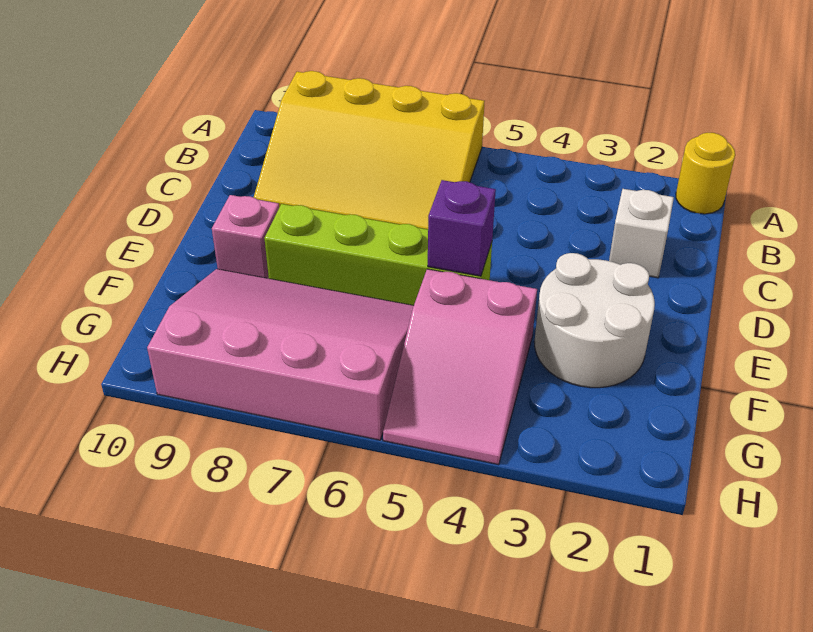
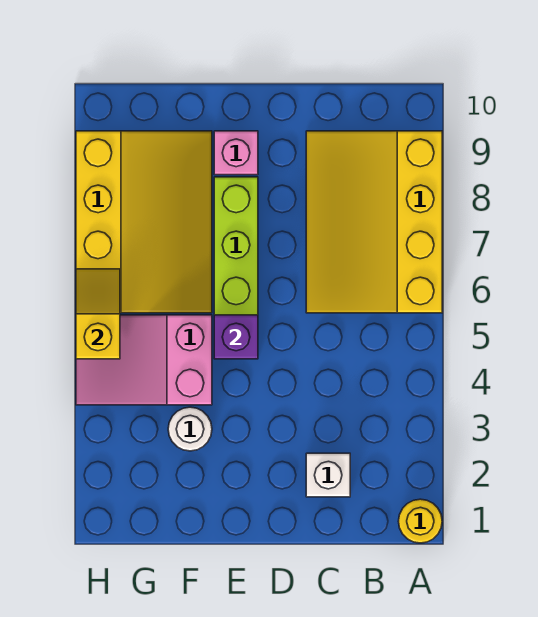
white 2x2 round brick [534,253,655,388] -> white 1x1 round brick [168,407,212,451]
pink 3x4 slope [147,269,414,440] -> yellow 3x4 slope [76,131,212,313]
none -> yellow 1x2 slope [76,269,120,359]

